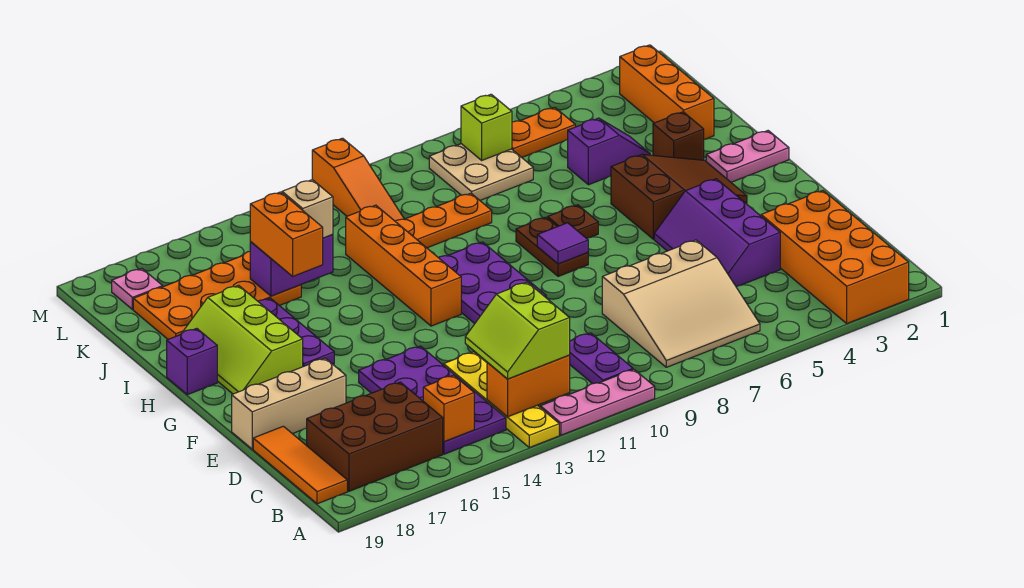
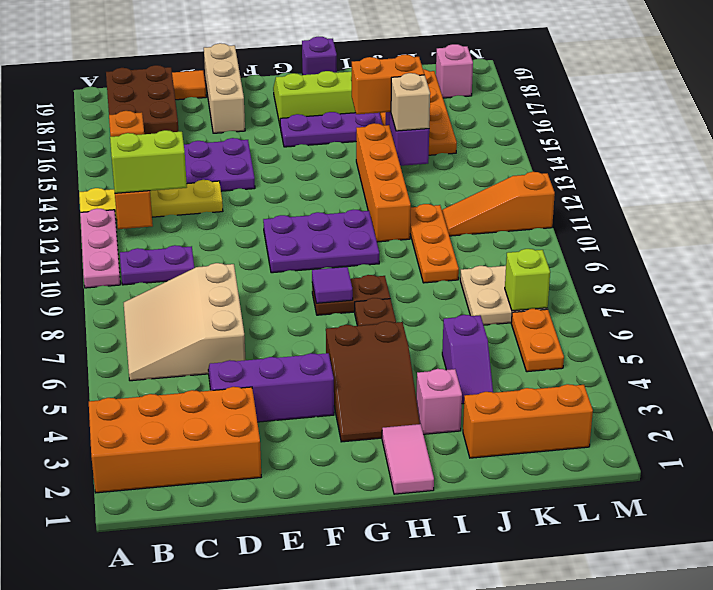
orange 1x4 brick [346,205,461,326] -> orange 1x4 brick turned to [356,123,411,242]
pink 1x2 plate [706,131,789,182] -> pink 1x2 tile [382,424,434,494]
brown 1x1 brick [653,112,704,160] -> pink 1x1 brick [416,369,462,434]
pink 1x1 plate [112,269,163,310] -> pink 1x1 brick [436,44,473,98]

